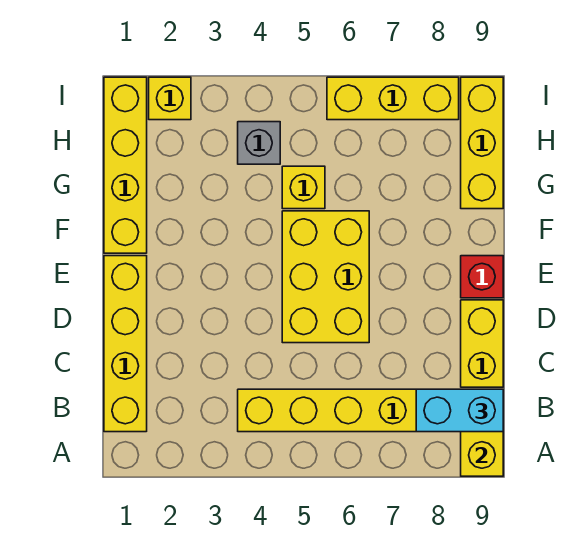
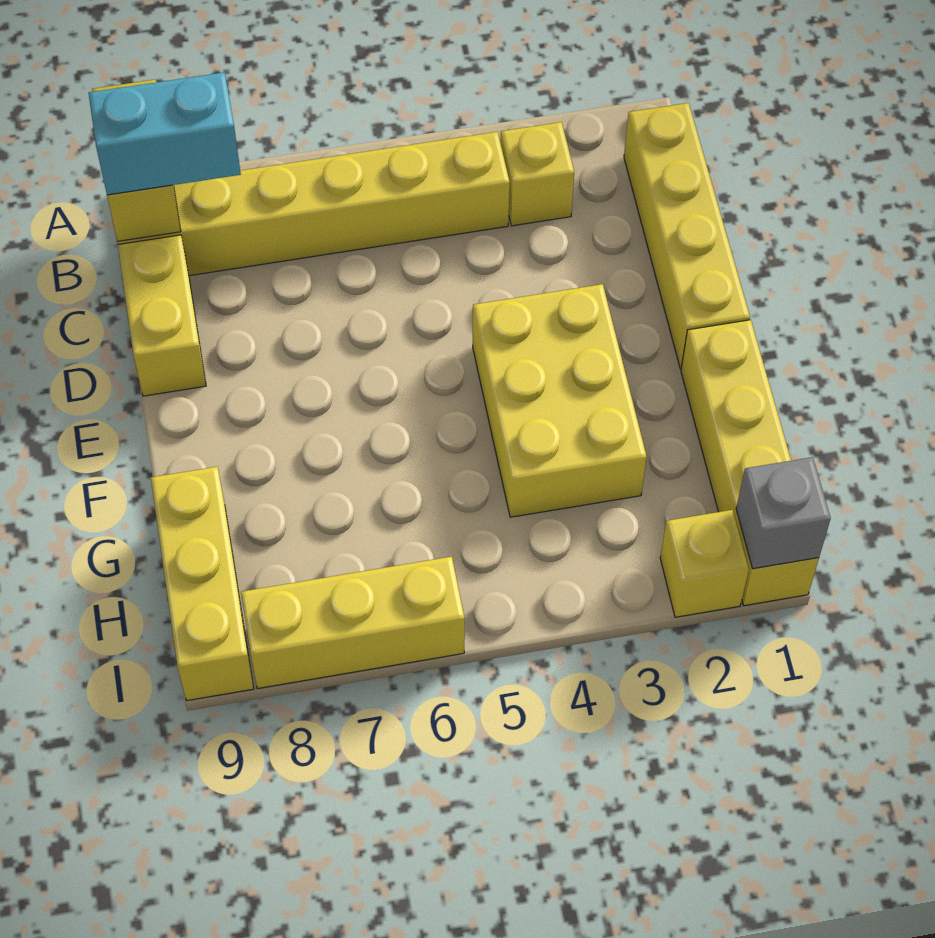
yellow 2x3 brick [282,211,369,343] -> yellow 2x3 brick moved to [473,284,647,517]
red 1x1 brick [461,256,503,298] -> none
yellow 1x1 brick [282,166,325,209] -> yellow 1x1 brick moved to [501,122,574,226]
grey 1x1 brick [238,122,280,164] -> grey 1x1 brick moved to [736,457,831,569]

